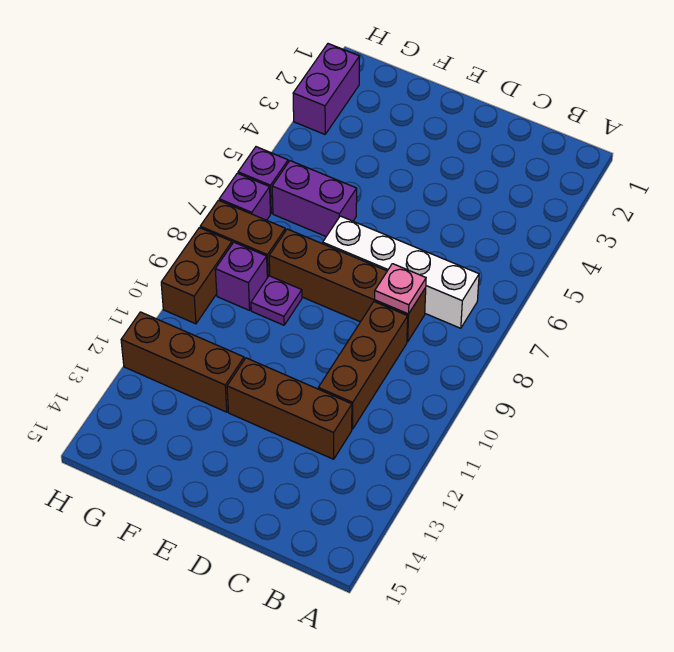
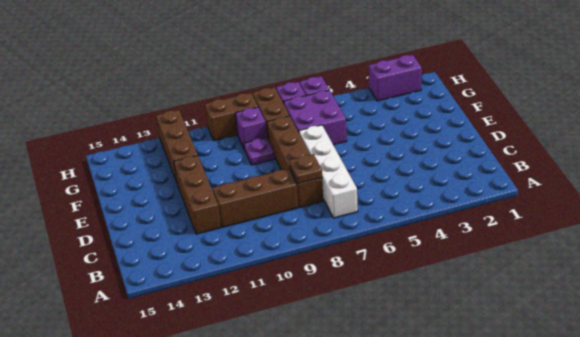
pink 1x1 plate [375,264,426,314] -> brown 1x1 plate [289,154,322,184]
purple 1x2 brick [272,161,357,236] -> purple 2x2 brick [283,90,347,145]

